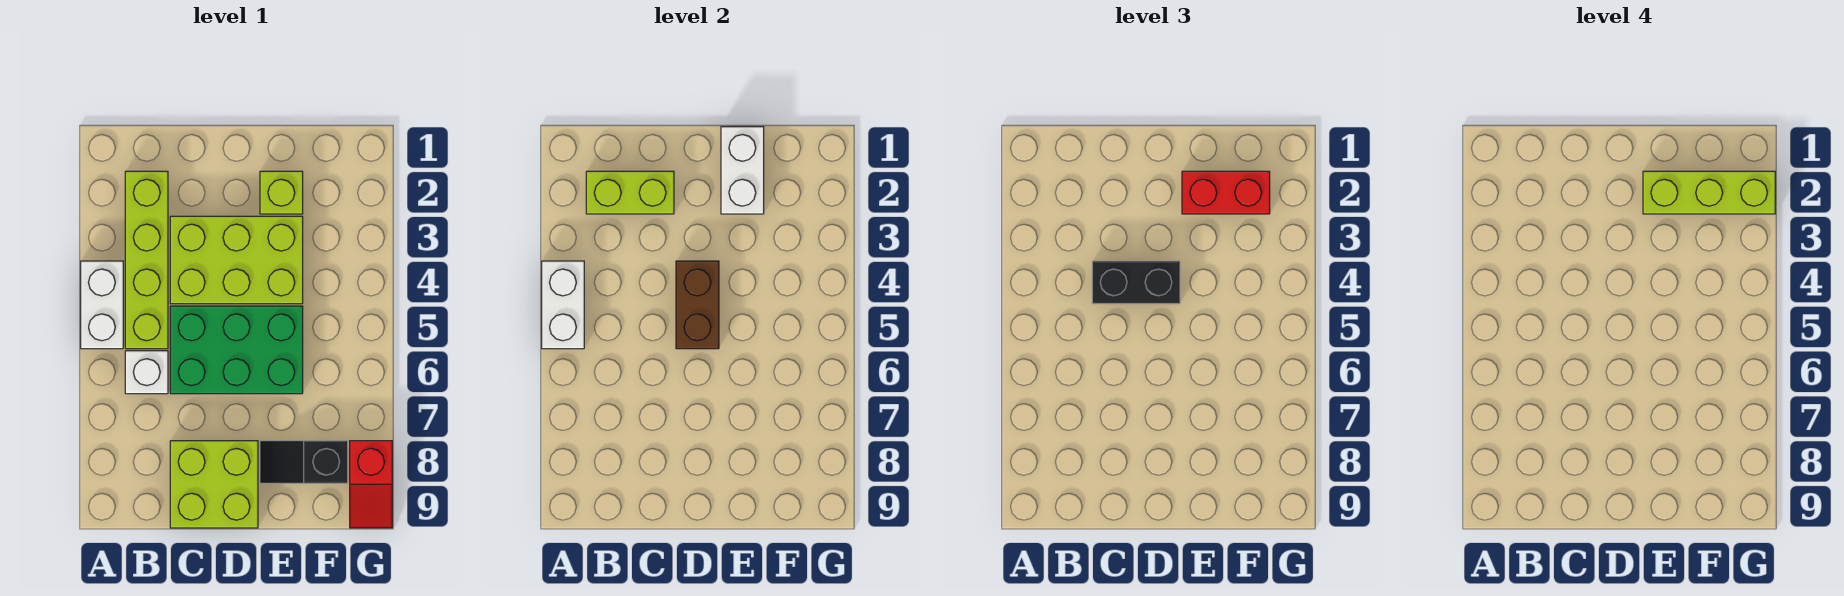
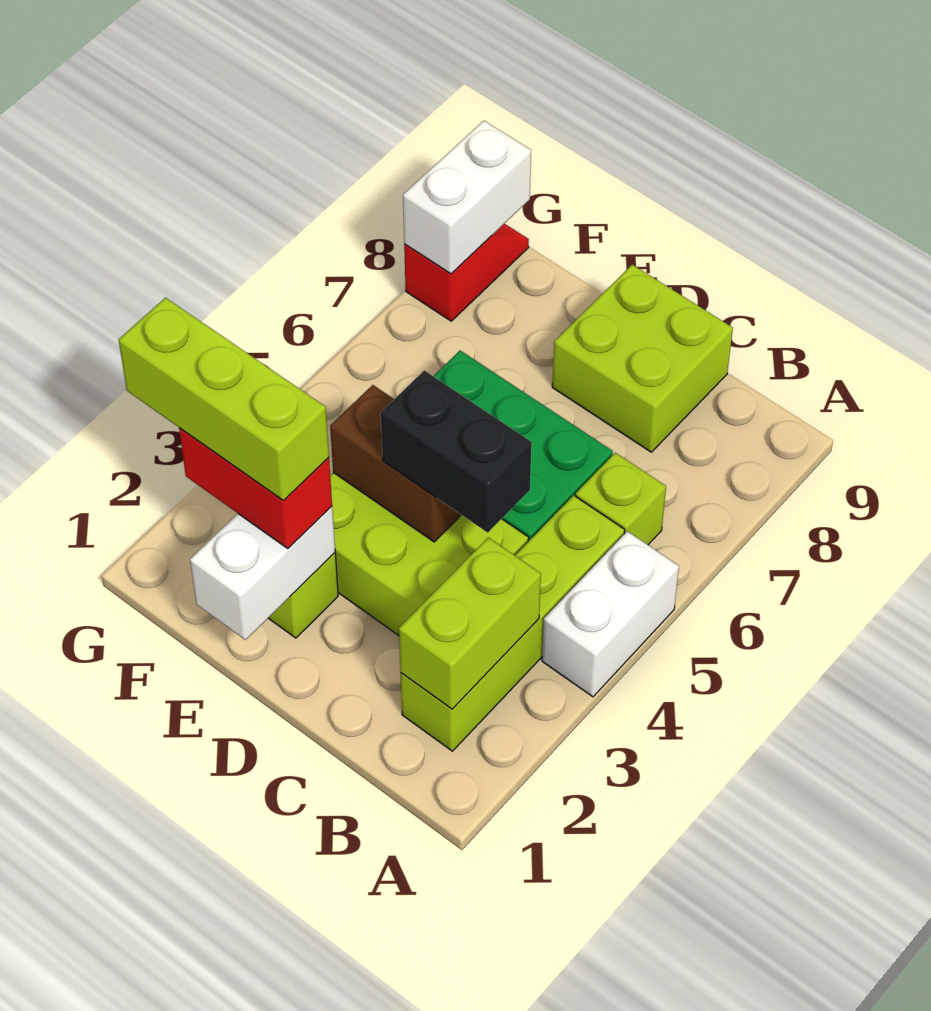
white 1x2 brick [542,261,584,349] -> white 1x2 brick moved to [403,121,531,274]
lime 1x2 brick [586,171,674,214] -> lime 1x2 brick turned to [399,538,541,709]
white 1x1 brick [125,351,168,394] -> lime 1x1 brick [576,453,666,545]
brown 1x2 brick [676,261,719,349] -> brown 1x2 brick turned to [330,385,461,542]
black 1x2 slope [260,441,348,483] -> none

